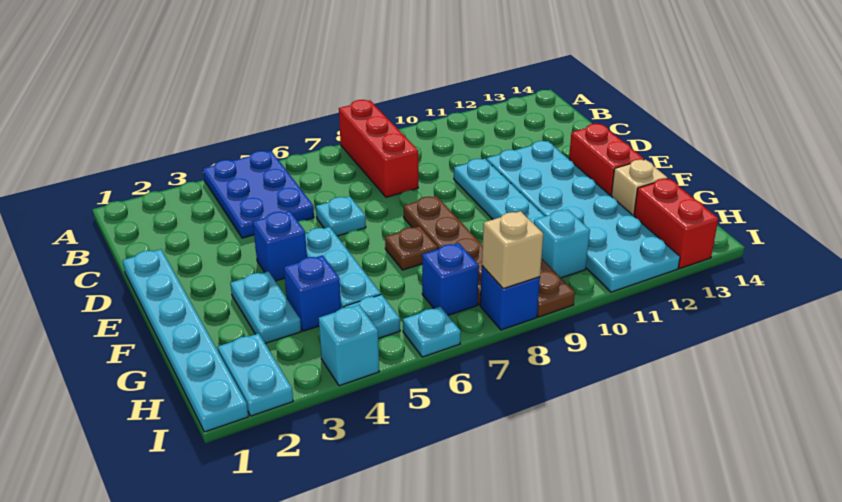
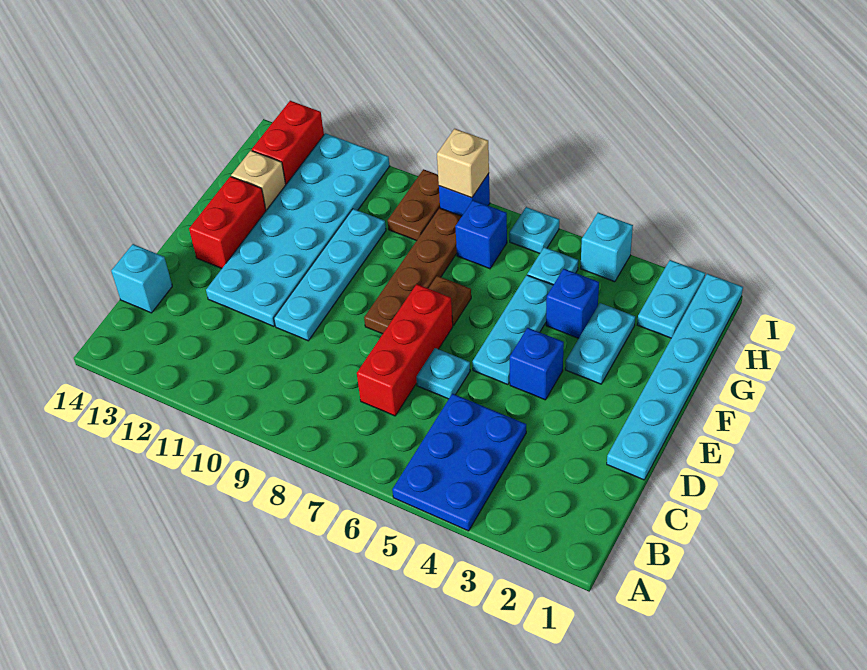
red 1x3 brick [339,100,418,197] -> red 1x3 brick moved to [357,284,453,416]
cyan 1x1 brick [534,210,590,278] -> cyan 1x1 brick moved to [111,244,172,313]

